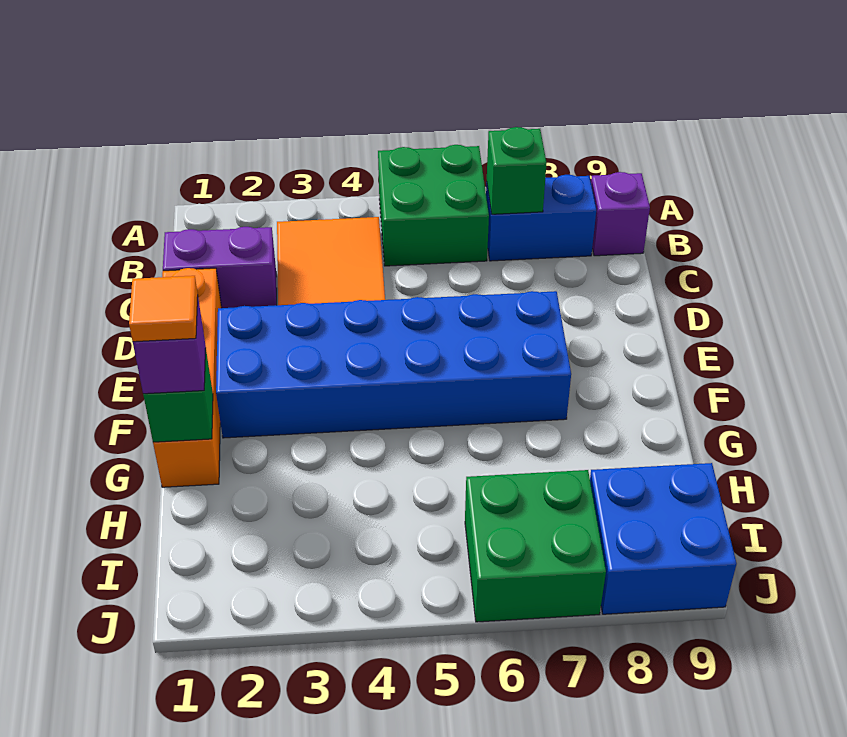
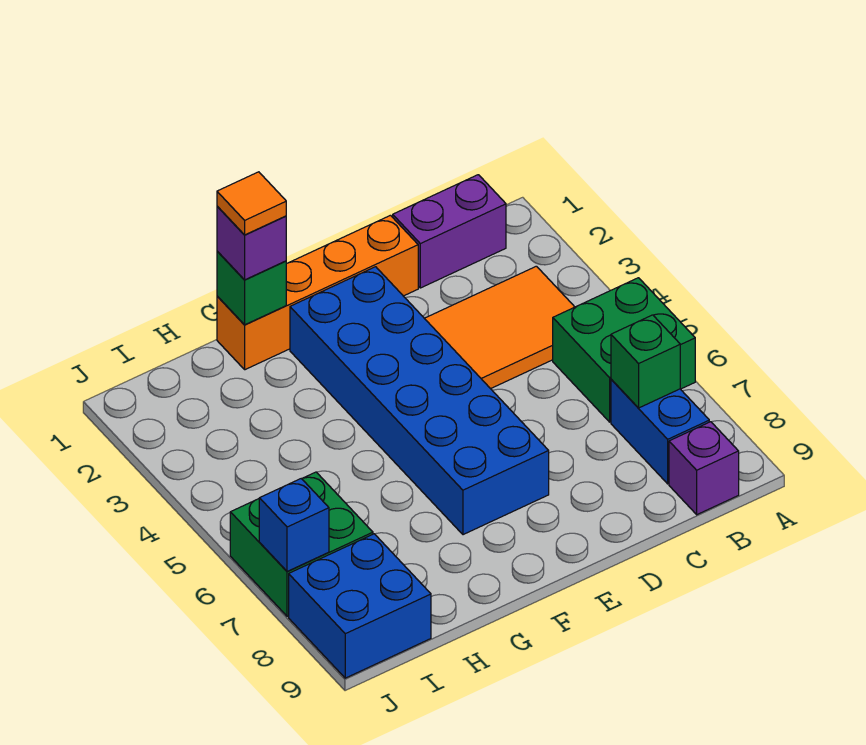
purple 1x2 brick [163,227,277,308] -> purple 1x2 brick turned to [393,175,506,288]
none -> blue 1x1 brick [259,478,329,571]

